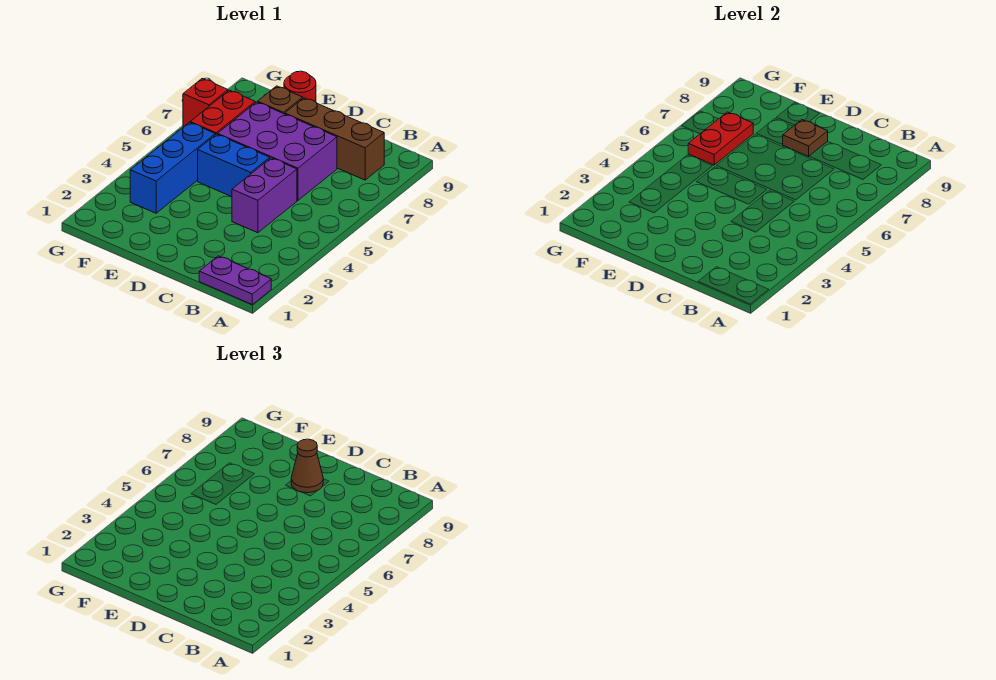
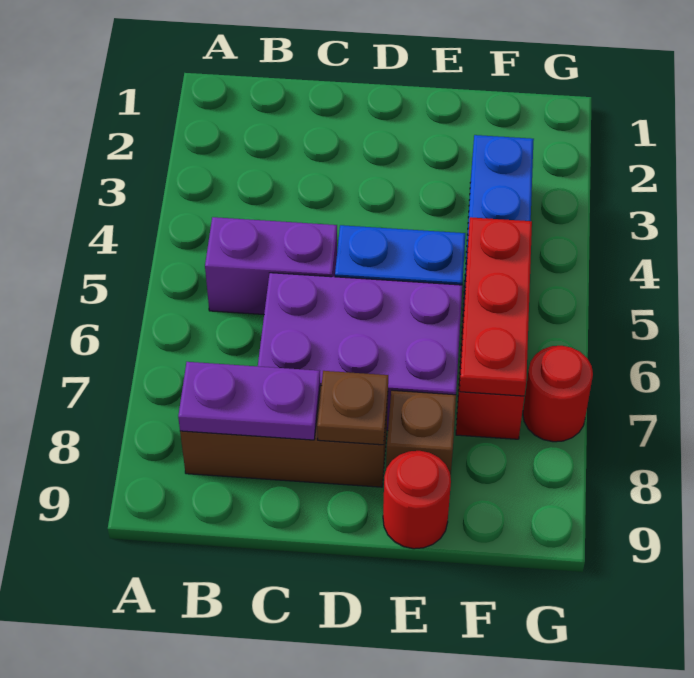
purple 1x2 plate [199,256,271,304] -> purple 1x2 plate moved to [178,362,320,440]
purple 1x2 brick [232,158,297,233] -> purple 1x2 brick turned to [205,217,337,314]
brown 1x1 cone [291,439,323,493] -> none
red 1x2 plate [688,112,753,165] -> red 1x3 plate [460,217,532,396]
red 1x1 brick [183,79,228,126] -> red 1x1 round brick [523,346,593,442]

